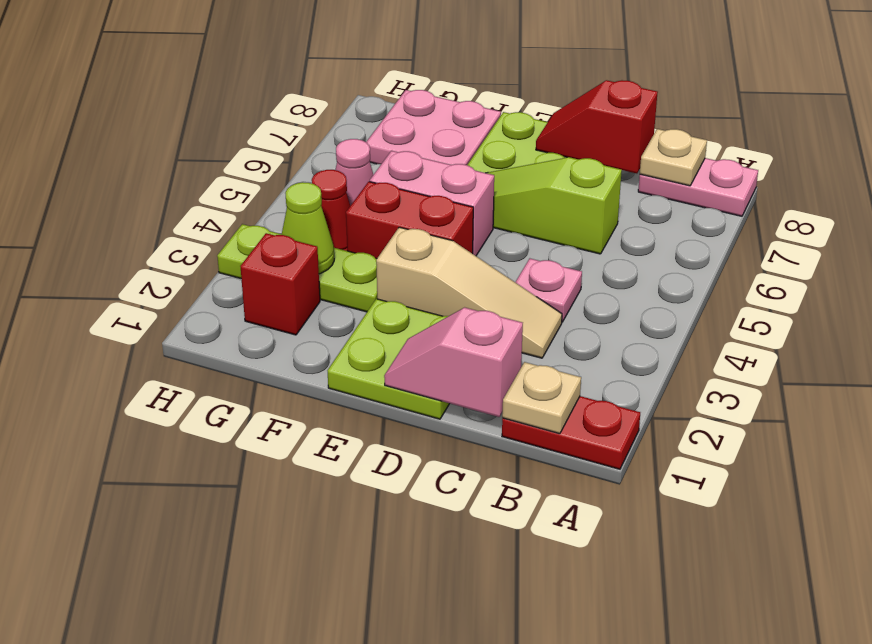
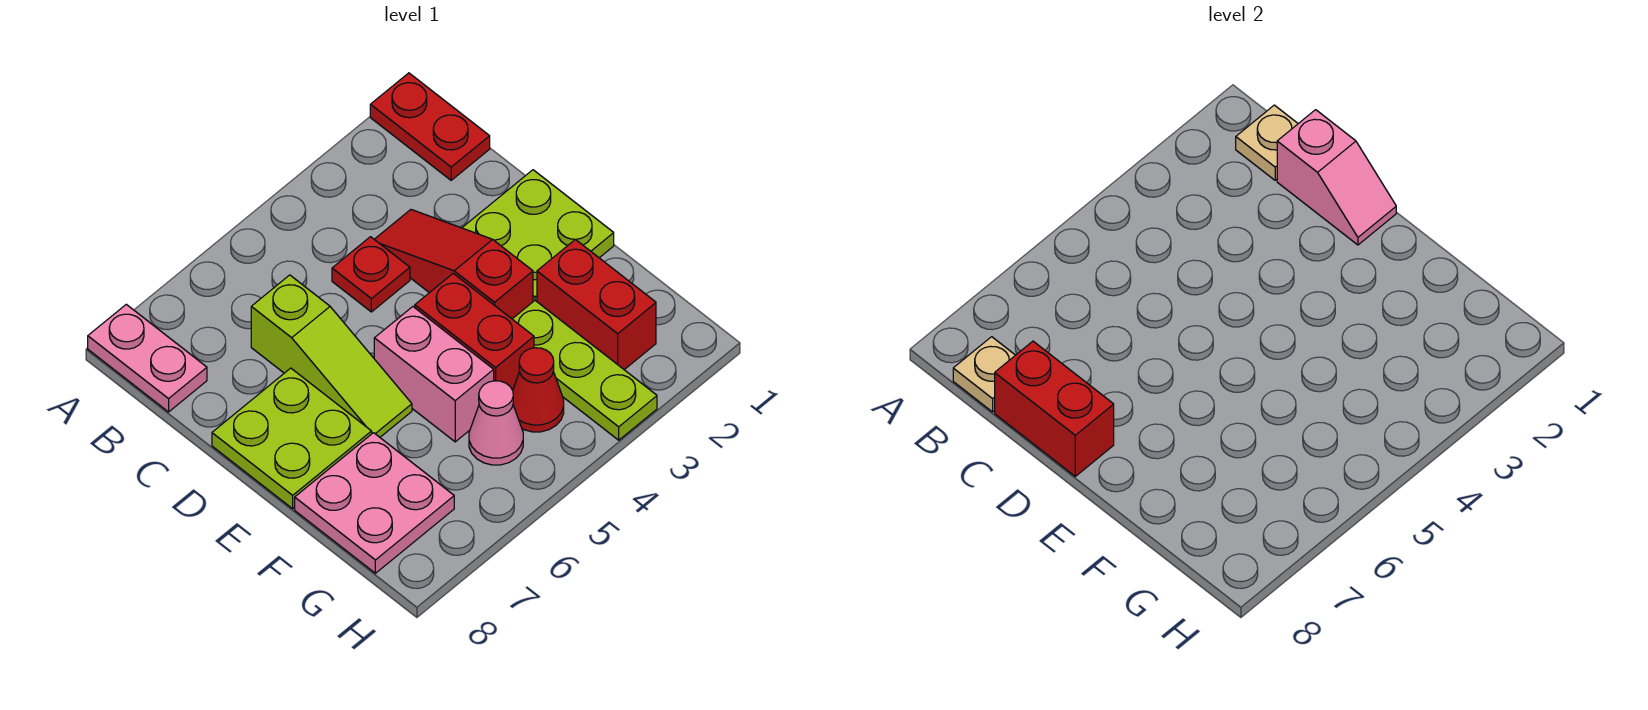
tan 1x3 slope [376,227,562,358] -> red 1x3 slope [374,210,533,319]
pink 1x1 plate [515,259,582,322] -> red 1x1 plate [332,237,410,312]
red 1x2 slope [536,80,658,173] -> red 1x2 brick [995,341,1114,476]
red 1x1 brick [240,233,320,335] -> red 1x2 brick [537,239,656,370]
lime 1x1 cone [282,182,334,274] -> none

